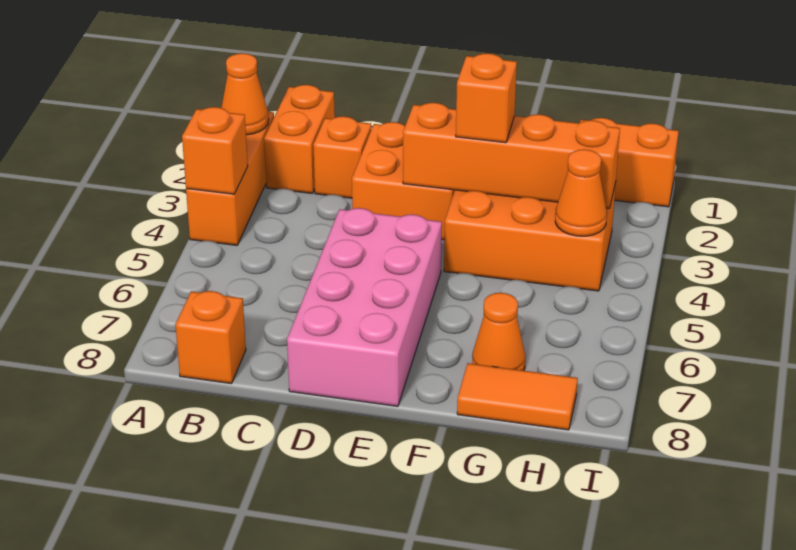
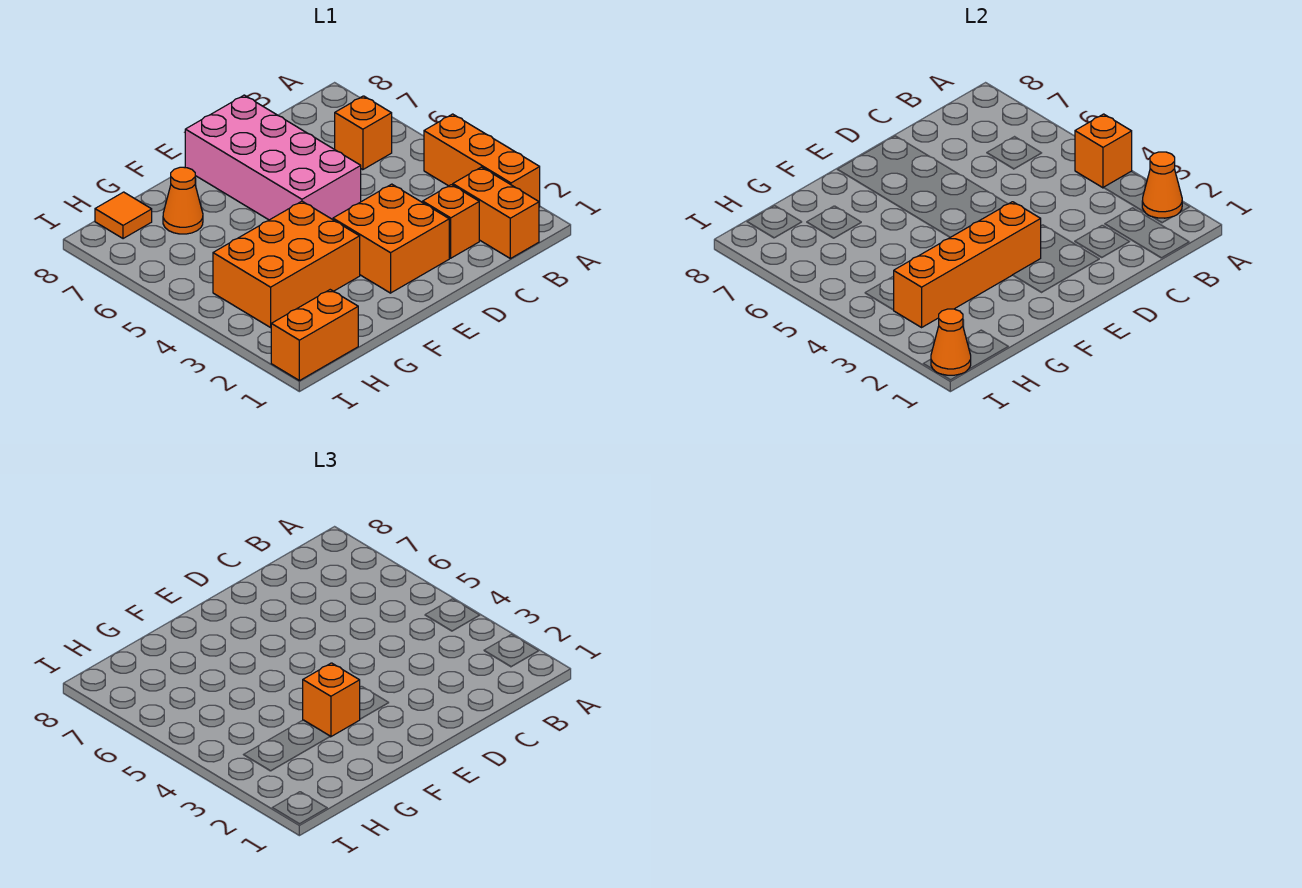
orange 1x1 brick [175,291,246,384] -> orange 1x1 brick moved to [335,96,392,170]
orange 1x2 tile [457,363,578,430] -> orange 1x1 tile [95,192,152,239]
orange 1x1 cone [555,149,607,236] -> orange 1x1 cone moved to [931,309,971,375]

